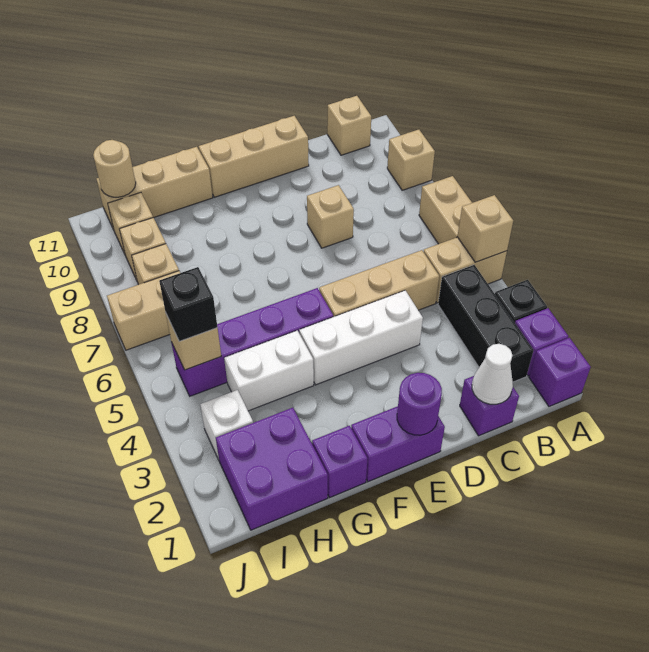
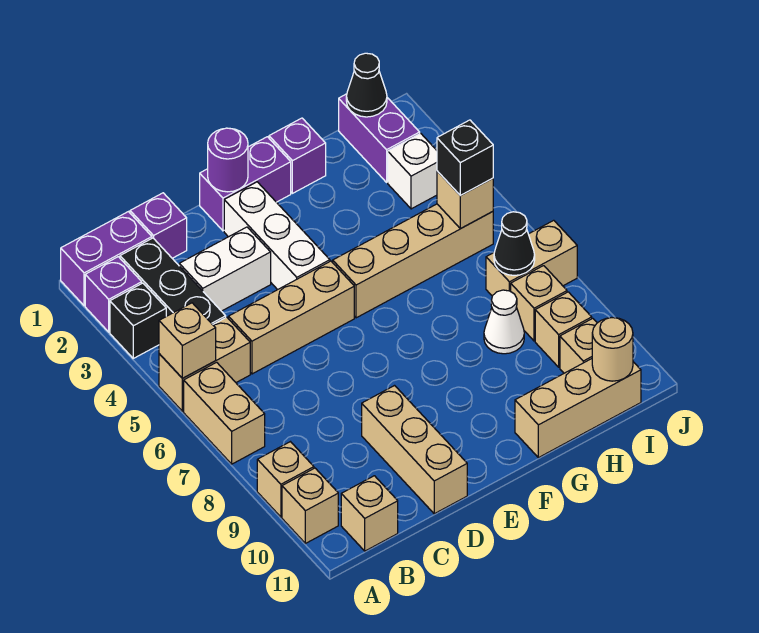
purple 1x1 brick [529,338,591,406] -> purple 1x2 brick [61,212,152,306]
white 1x1 cone [472,344,513,404] -> white 1x1 cone moved to [484,290,524,354]
white 1x3 brick [299,290,423,385] -> white 1x3 brick turned to [224,182,330,290]
tan 1x1 brick [307,185,354,248] -> tan 1x1 brick moved to [282,468,338,543]
tan 1x3 brick [199,116,309,197] -> tan 1x3 brick turned to [362,386,467,514]
purple 1x4 brick [171,288,333,396] -> tan 1x4 brick [333,204,493,318]
white 1x2 brick [224,331,314,411] -> white 1x2 brick moved to [179,227,271,311]
purple 2x2 brick [216,408,328,530] -> purple 1x2 brick [339,94,420,182]
none -> black 1x1 cone [346,53,387,117]
none -> black 1x1 cone [494,212,535,275]

